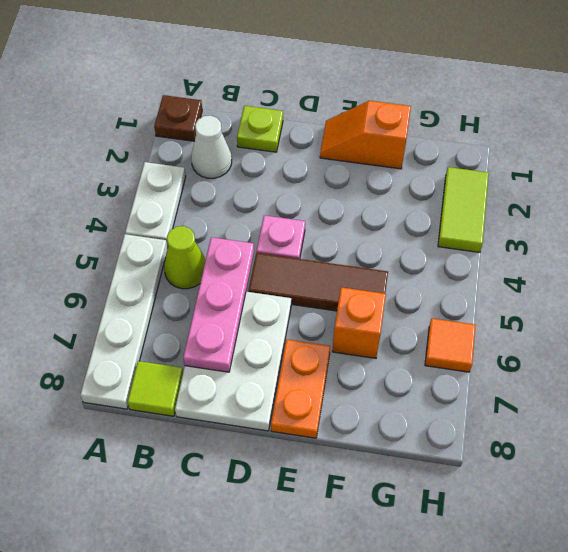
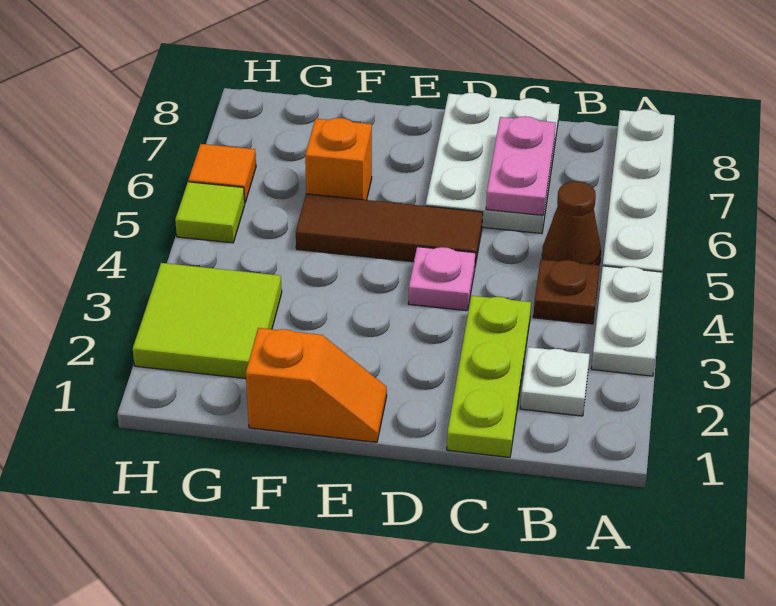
brown 1x1 plate [154,95,202,141] -> brown 1x1 plate moved to [533,260,600,324]
white 1x1 cone [191,116,232,178] -> white 1x1 plate [520,347,590,416]
lime 1x1 cone [164,226,206,289] -> brown 1x1 cone [542,181,601,265]
lime 1x1 tile [127,361,183,416] -> lime 1x1 tile moved to [175,182,245,243]
lime 1x1 plate [237,106,283,152] -> lime 1x3 plate [447,296,531,457]
pink 1x3 plate [183,237,254,372] -> pink 1x2 plate [486,116,556,215]
orange 1x2 plate [271,339,330,438] -> none
lime 1x2 tile [438,167,489,252] -> lime 2x2 tile [133,263,282,379]

